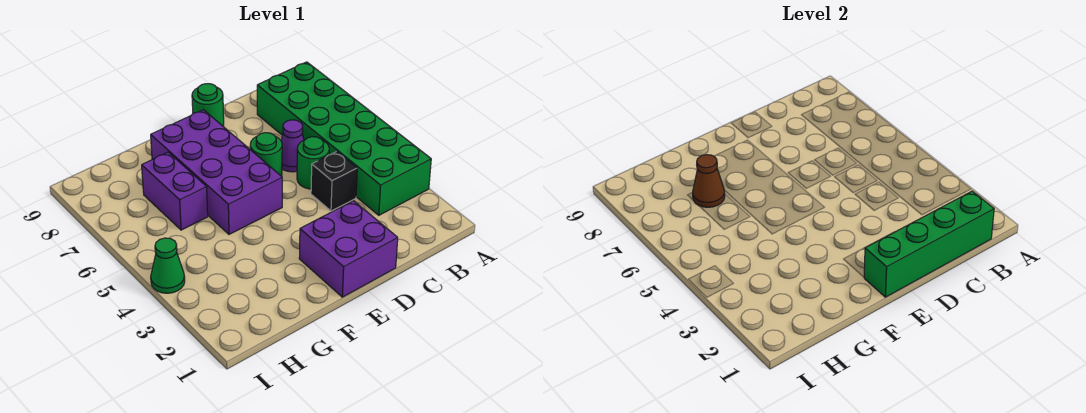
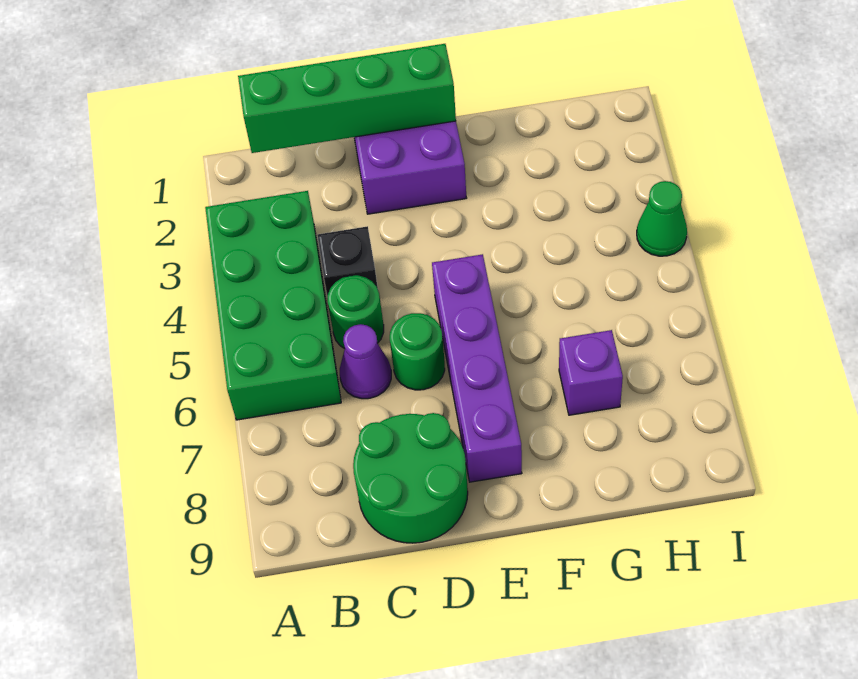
green 2x6 brick [257,62,431,215] -> green 2x4 brick [205,191,341,420]
green 1x1 round brick [192,84,224,126] -> green 2x2 round brick [353,413,468,543]
purple 2x4 brick [151,110,282,234] -> purple 1x4 brick [432,254,522,482]
purple 1x2 brick [142,152,208,230] -> purple 1x1 brick [559,330,623,415]
brown 1x1 cone [693,155,725,207] -> none

